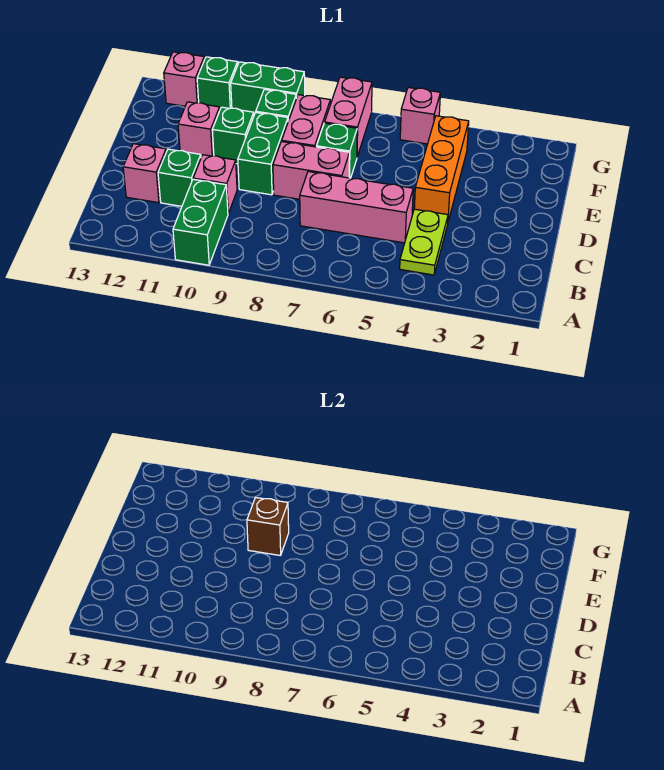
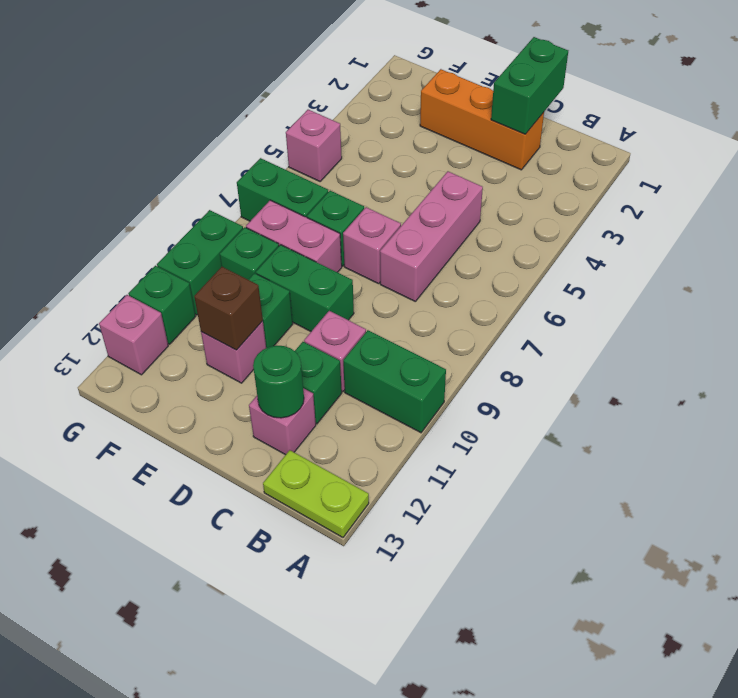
lime 1x2 plate [400,209,448,275] -> lime 1x2 plate moved to [263,450,369,537]
none -> green 1x2 brick [491,37,568,134]
none -> green 1x1 round brick [253,346,304,418]
orange 1x3 brick [414,116,469,221] -> orange 1x3 brick moved to [420,69,544,170]
pink 1x2 brick [273,142,350,199] -> pink 1x1 brick [343,207,401,284]
brown 1x1 brick [247,498,289,556] -> brown 1x1 brick moved to [194,267,263,350]
pink 1x2 brick [325,77,372,156] -> green 1x2 brick [237,158,328,221]

